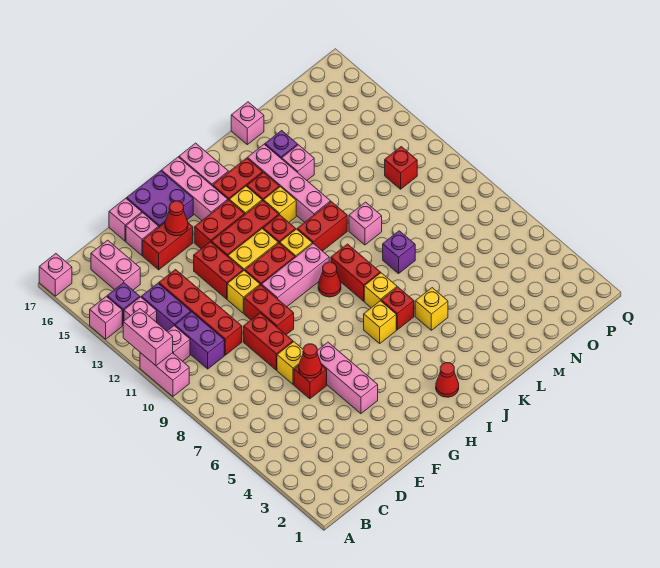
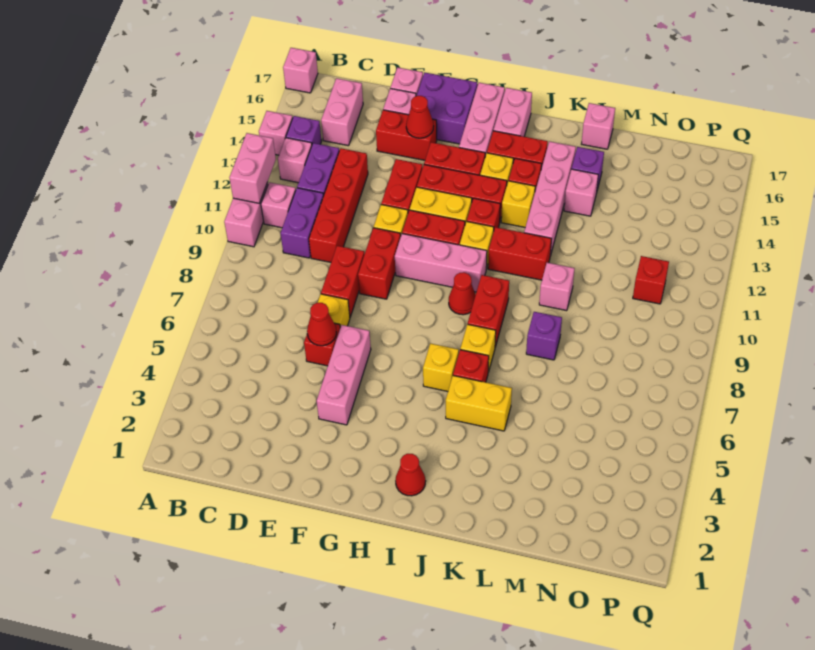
yellow 1x1 brick [415,288,448,330] -> yellow 1x2 brick [446,376,512,431]

